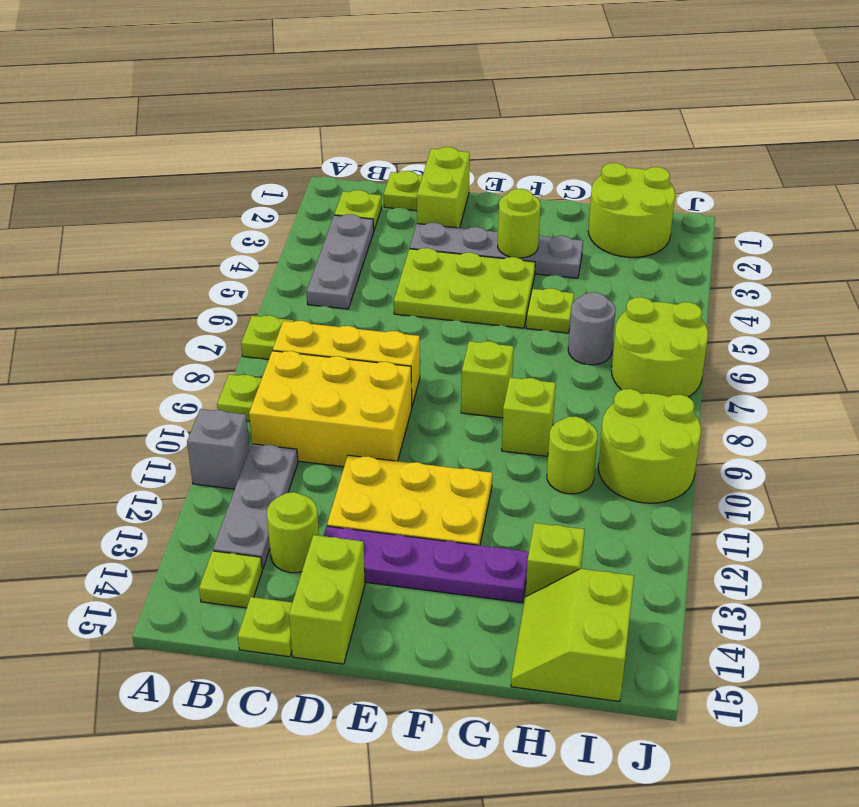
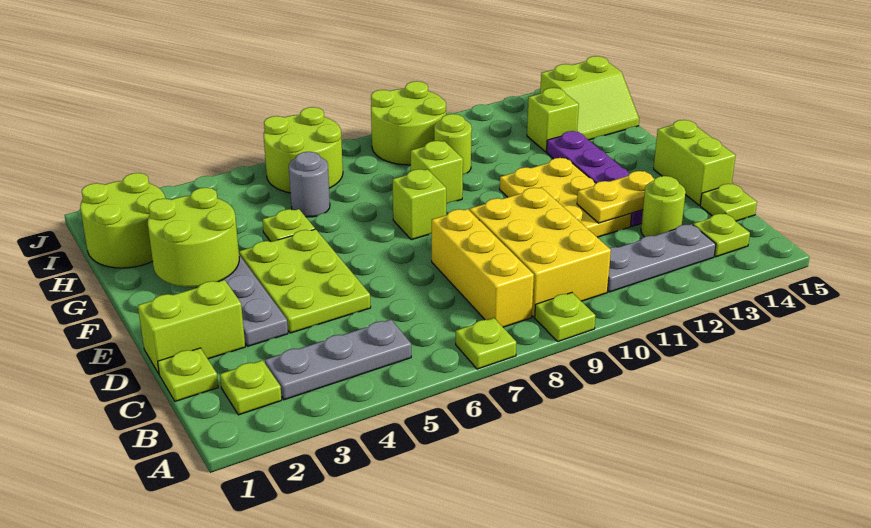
grey 1x1 brick [187,409,249,489] -> none
none -> yellow 1x2 plate [577,171,654,223]
lime 1x2 brick [289,535,365,664] -> lime 1x2 brick turned to [654,120,736,205]
lime 1x1 round brick [498,189,541,258] -> lime 2x2 round brick [147,188,239,287]

